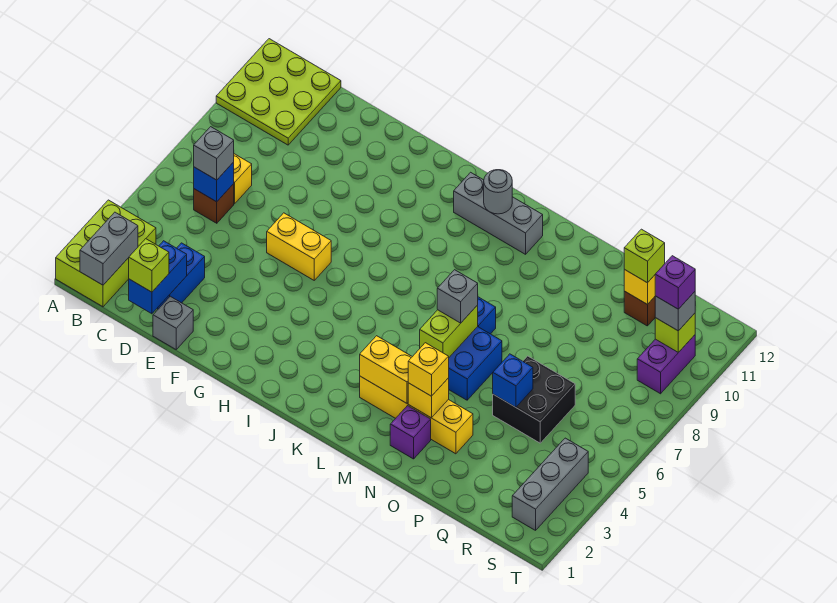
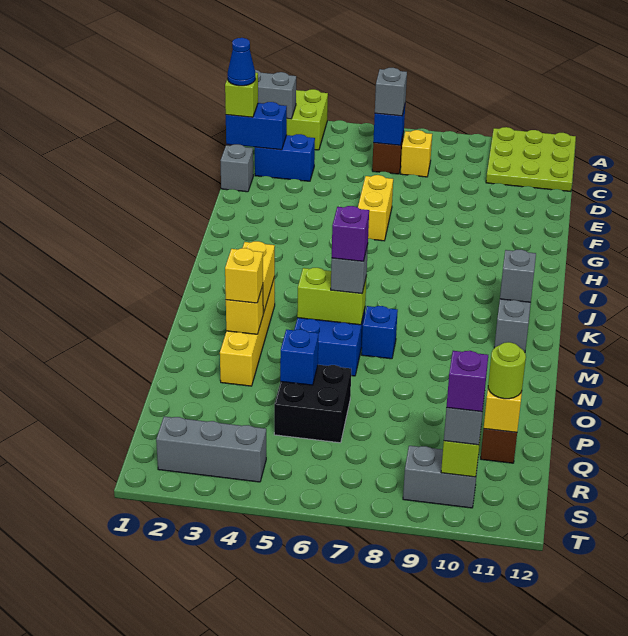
none -> blue 1x1 cone [227,38,255,86]
grey 1x1 round brick [484,170,512,214] -> grey 1x1 brick [500,249,536,302]
purple 1x1 brick [390,406,431,459] -> purple 1x1 brick moved to [332,206,369,261]
lime 1x1 brick [624,229,665,283] -> lime 1x1 round brick [488,342,526,399]
purple 1x2 brick [637,335,695,394] -> grey 1x2 brick [403,446,478,508]

